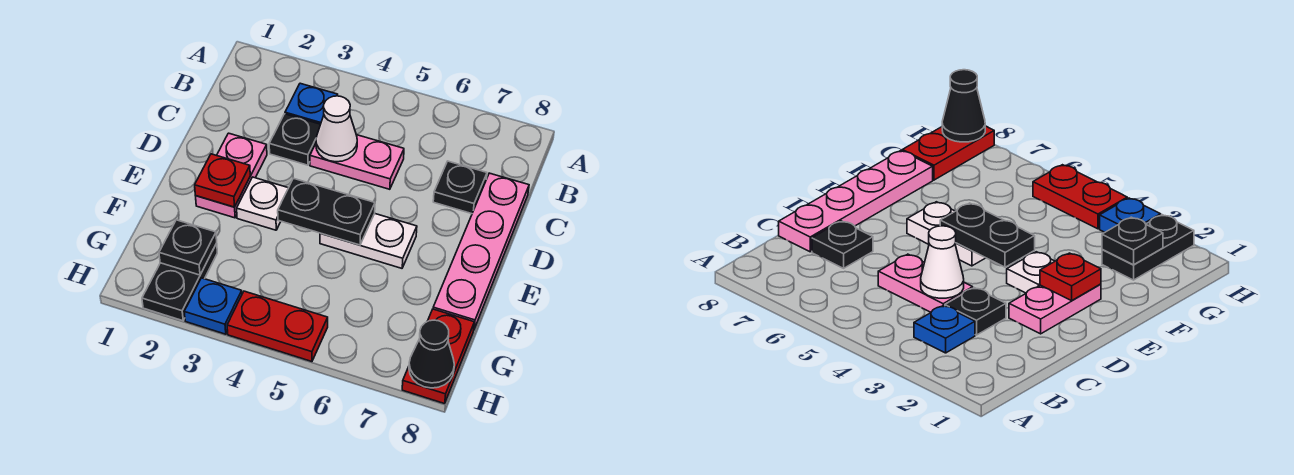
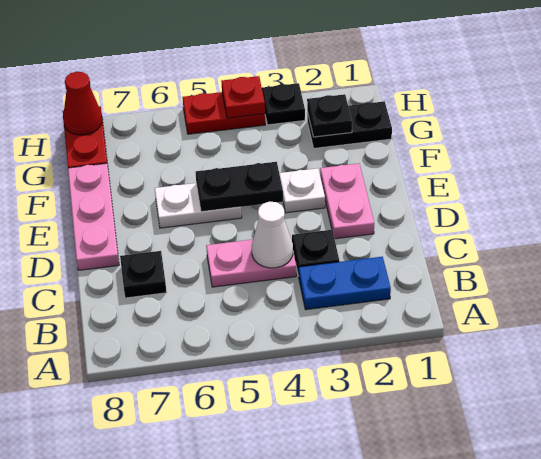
blue 1x1 plate [285,83,338,124] -> blue 1x2 plate [299,257,391,310]
pink 1x4 plate [433,173,529,329] -> pink 1x3 plate [68,163,119,270]
red 1x1 plate [195,154,250,207] -> red 1x1 plate moved to [221,76,265,118]
black 1x2 plate [142,243,217,321] -> black 1x2 plate turned to [307,101,392,148]
blue 1x1 plate [184,278,242,334] -> black 1x1 plate [262,83,305,125]
black 1x1 cone [409,320,454,388] -> red 1x1 cone [63,72,102,135]

